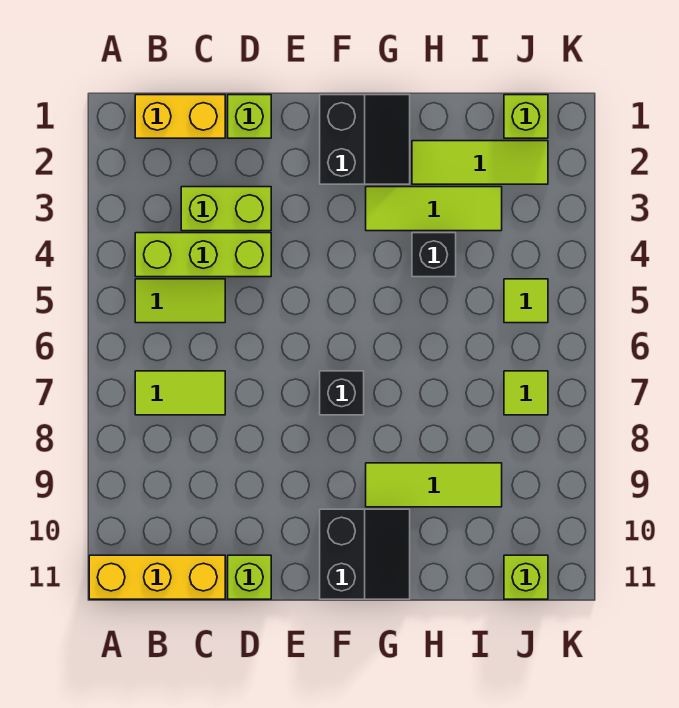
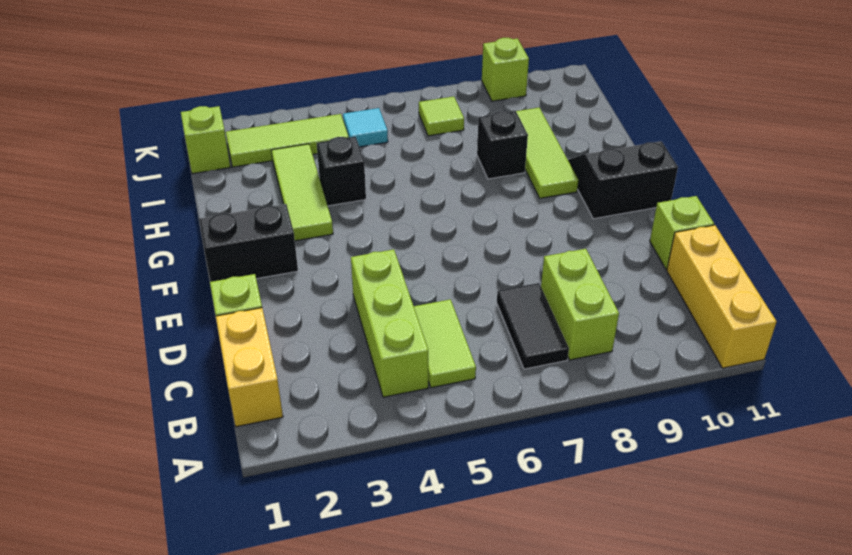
lime 1x2 tile [135,371,225,415] -> black 1x2 tile [497,283,569,369]
lime 1x2 brick [181,187,271,231] -> lime 1x2 brick moved to [541,249,619,360]
black 1x1 brick [320,371,364,415] -> black 1x1 brick moved to [477,111,528,179]
lime 1x3 tile [412,141,548,184] -> lime 1x3 tile turned to [226,114,349,167]
lime 1x1 tile [504,279,548,323] -> cyan 1x1 tile [343,108,388,147]
lime 1x1 brick [504,555,548,599] -> lime 1x1 brick moved to [482,38,529,101]

